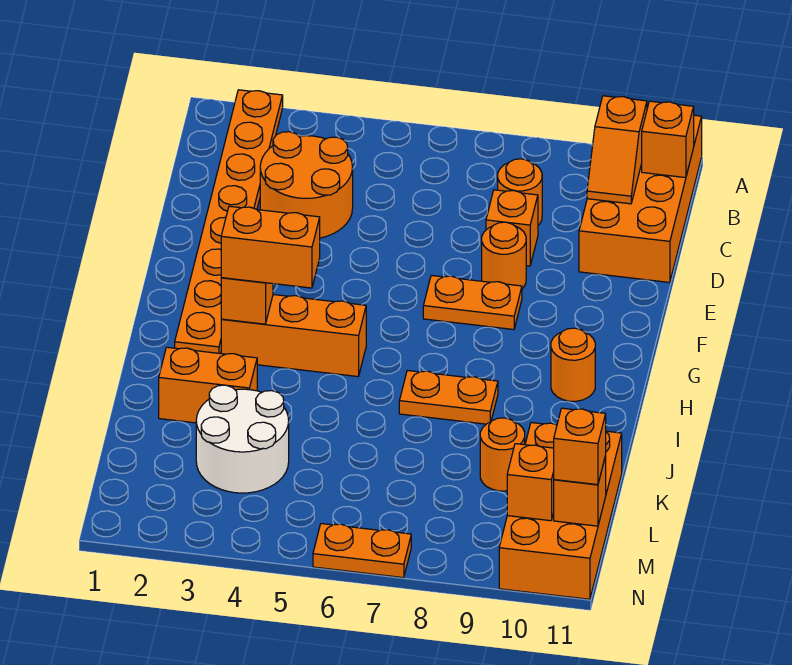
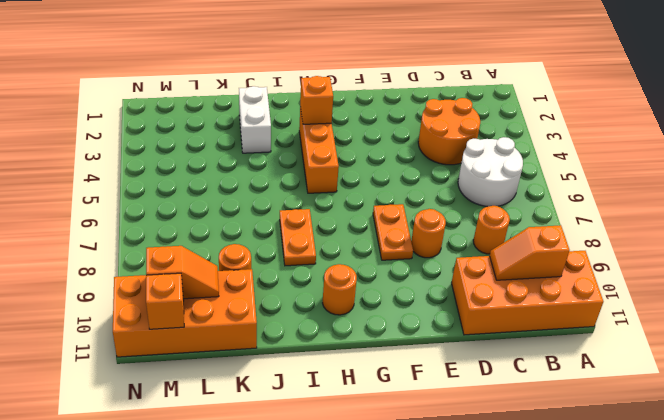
orange 1x8 plate [175,90,283,354] -> none
orange 1x1 brick [642,101,694,178] -> none
orange 1x1 brick [486,190,538,266] -> none
orange 1x2 brick [221,206,320,288] -> none
orange 1x2 brick [159,347,257,423] -> white 1x2 brick [239,86,271,153]
white 2x2 round brick [196,385,289,493] -> white 2x2 round brick moved to [458,137,523,207]
orange 1x1 brick [554,408,606,485] -> none
orange 1x2 plate [313,524,411,578] -> none

